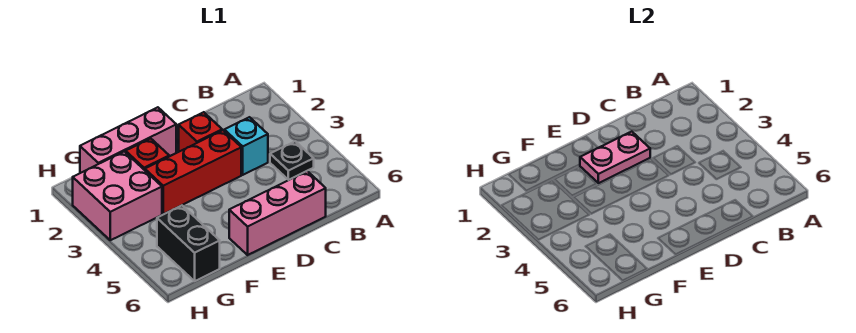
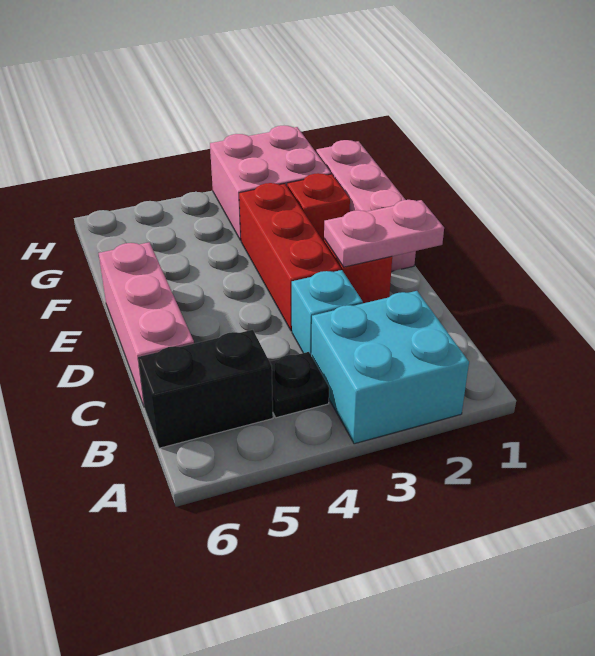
none -> cyan 2x2 brick [311,291,469,444]
pink 1x2 plate [580,132,650,183] -> pink 1x2 plate turned to [324,200,444,267]
black 1x2 brick [157,205,220,281] -> black 1x2 brick moved to [138,330,273,448]

